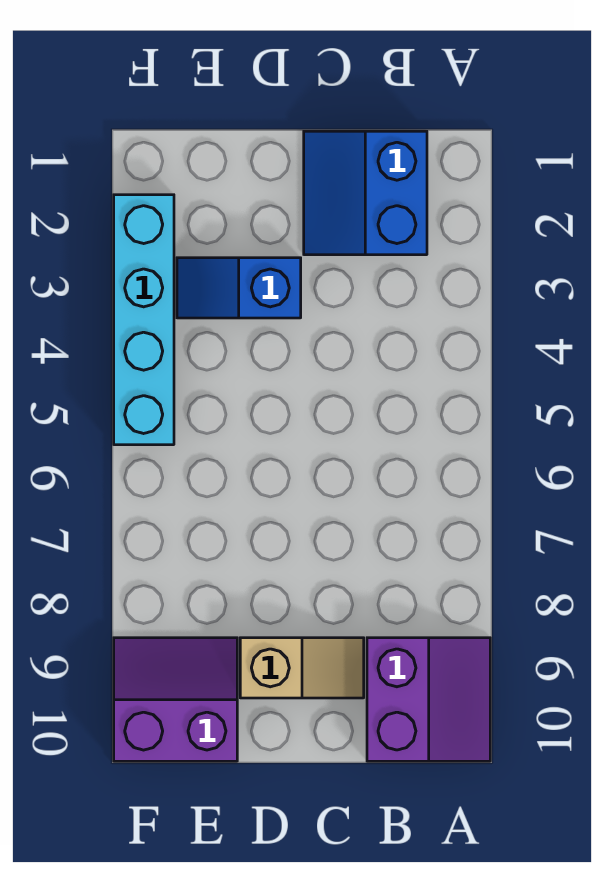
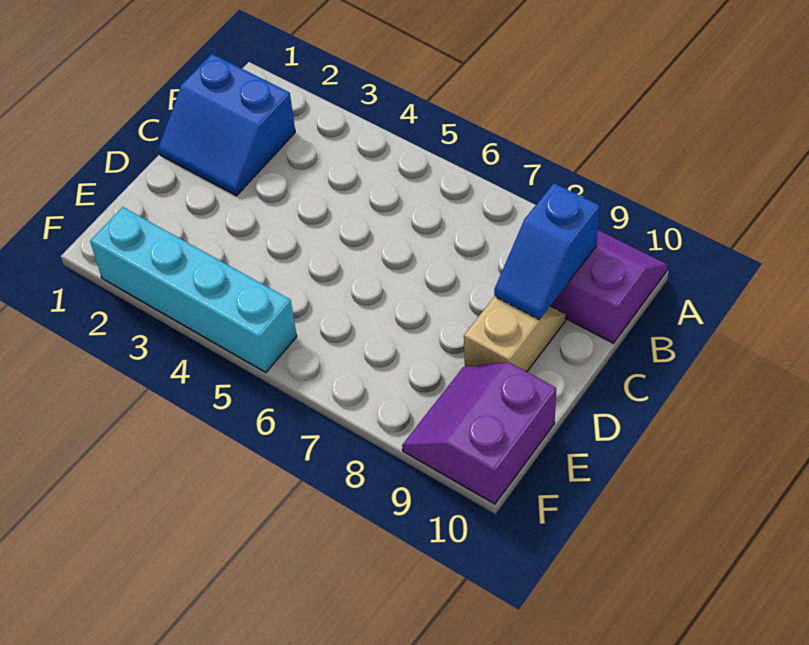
blue 1x2 slope [177,258,301,318] -> blue 1x2 slope moved to [494,183,600,320]

